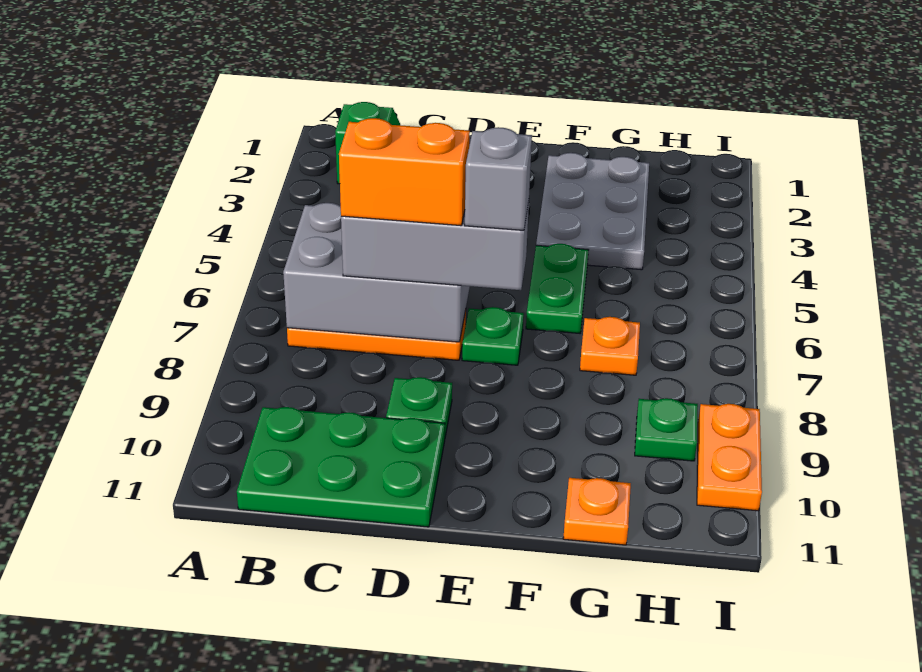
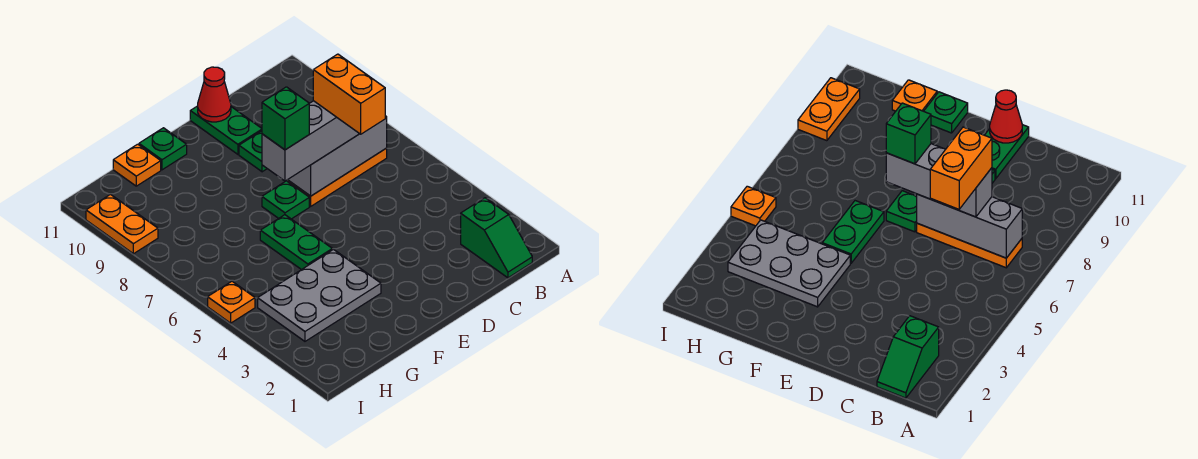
grey 2x3 brick [283,203,470,342] -> grey 1x3 brick [288,116,387,196]
green 2x3 plate [237,407,445,527] -> green 1x2 plate [190,106,262,154]
orange 1x2 brick [339,118,470,226] -> orange 1x2 brick turned to [313,54,385,134]
none -> red 1x1 cone [198,67,231,122]
grey 1x1 brick [465,127,532,230] -> green 1x1 brick [262,87,309,150]
grey 2x3 plate [536,153,649,270] -> grey 2x3 plate turned to [258,250,381,341]
orange 1x1 plate [580,317,640,375] -> orange 1x1 plate moved to [208,281,255,323]
green 1x1 plate [635,398,698,461] -> green 1x1 plate moved to [139,128,187,170]

